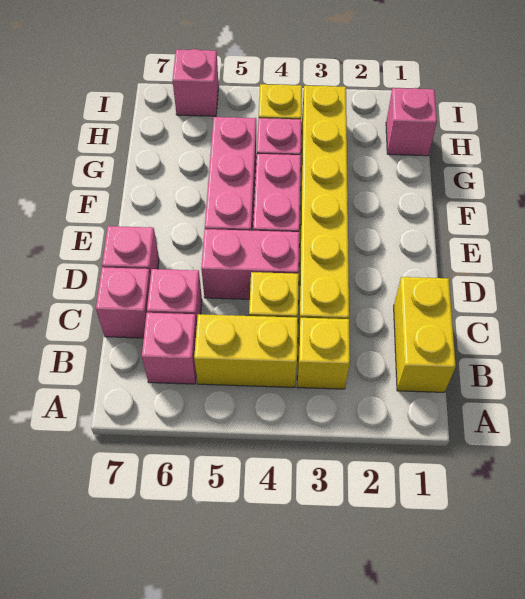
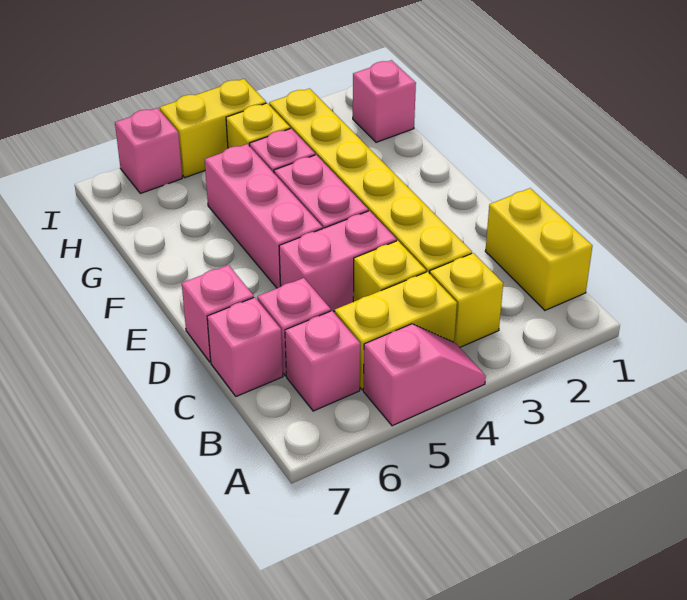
none -> pink 1x2 slope [363,324,486,426]
none -> yellow 1x2 brick [160,79,266,178]

